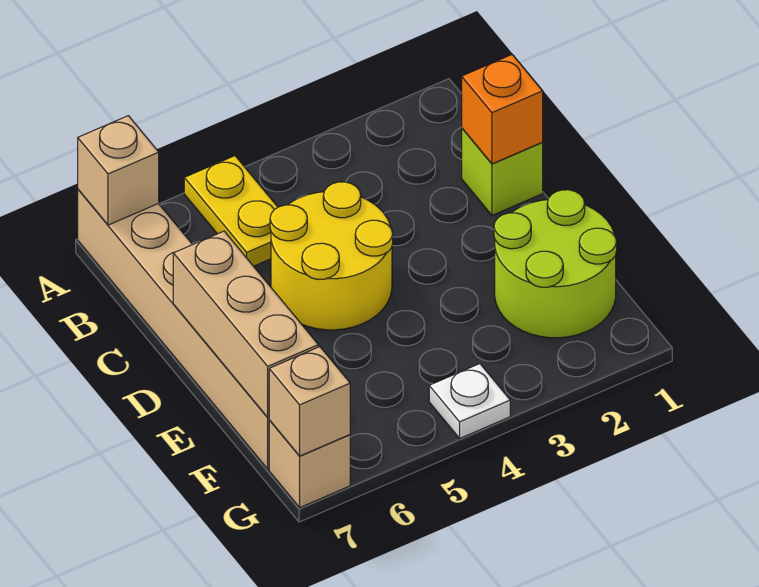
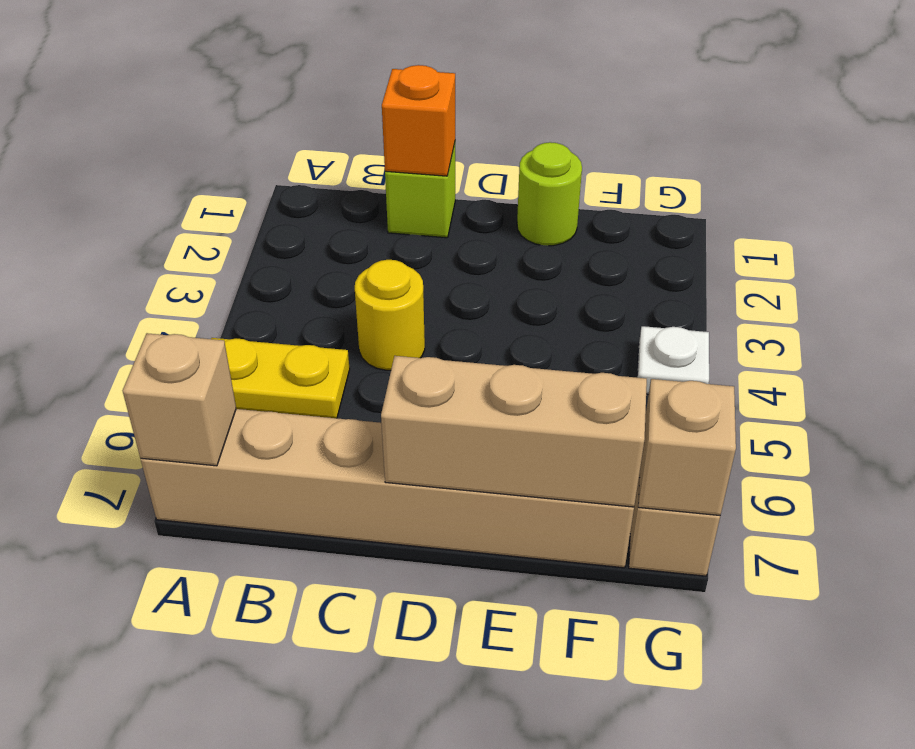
yellow 2x2 round brick [270,182,393,330] -> yellow 1x1 round brick [355,260,425,370]
lime 2x2 round brick [494,190,617,338] -> lime 1x1 round brick [517,142,582,246]

